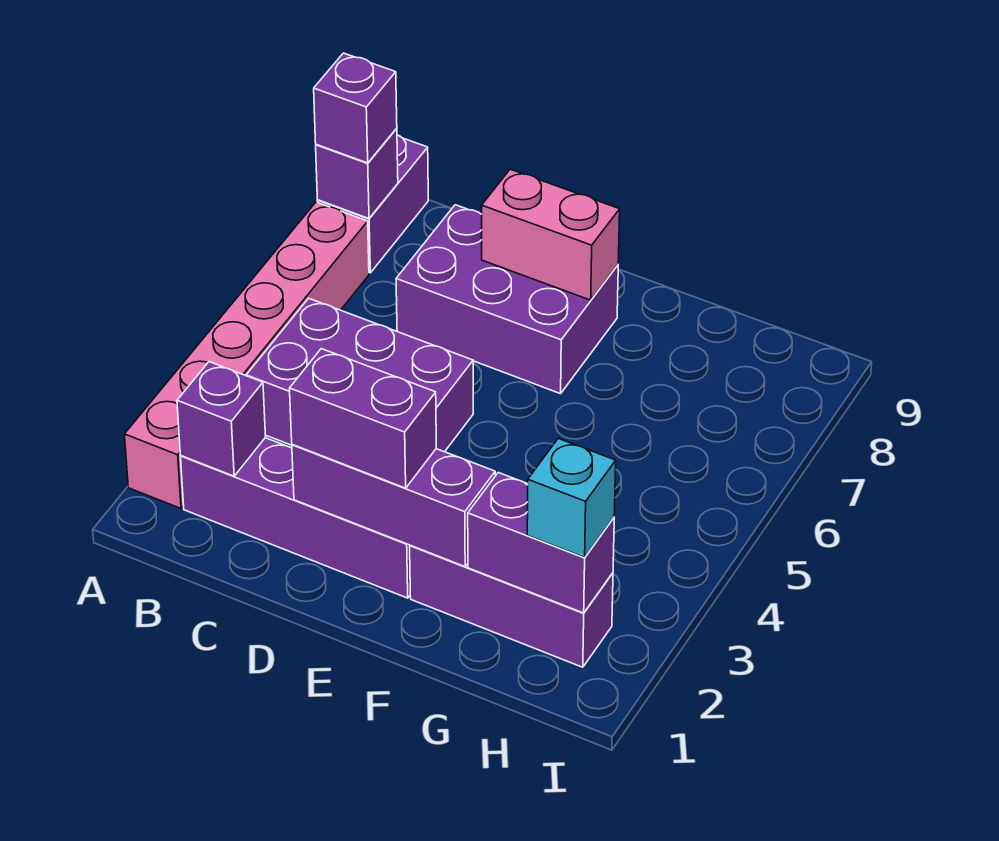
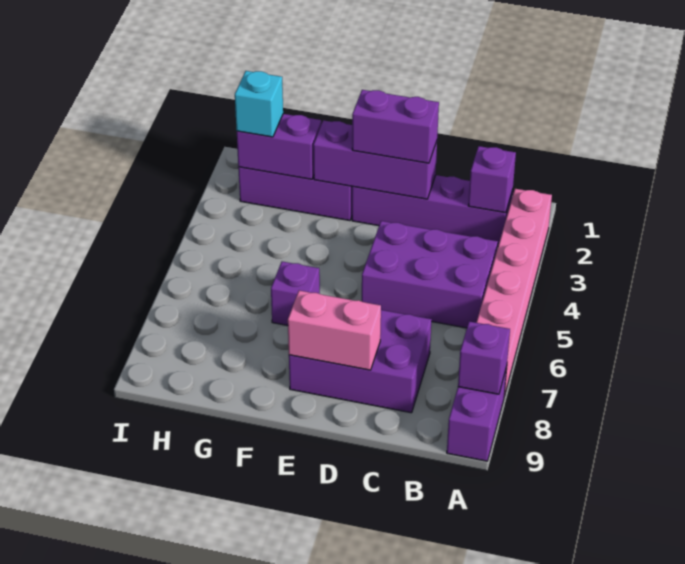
purple 1x1 brick [314,53,397,163] -> purple 1x1 brick moved to [271,262,320,325]

